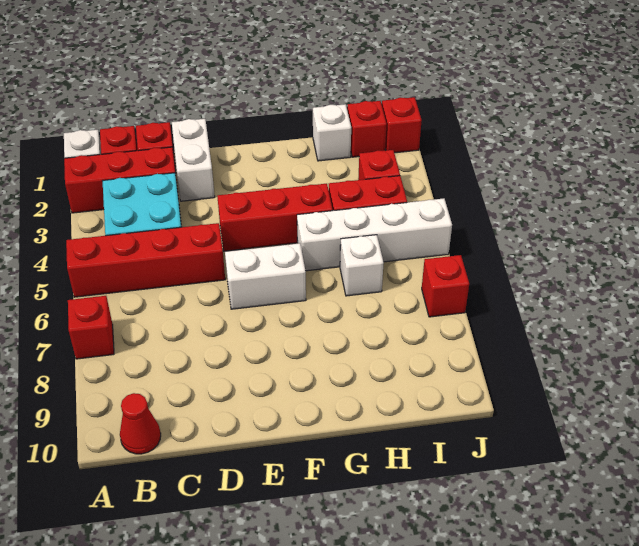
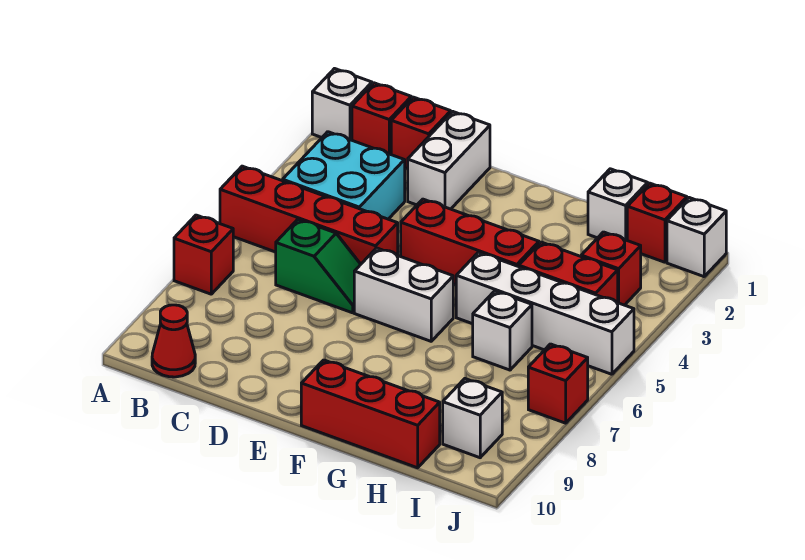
red 1x3 brick [64,147,178,213] -> red 1x3 brick moved to [301,360,440,468]
none -> green 1x2 slope [276,219,361,313]
none -> white 1x1 brick [443,379,502,458]
red 1x1 brick [382,97,422,153] -> white 1x1 brick [667,198,726,277]

